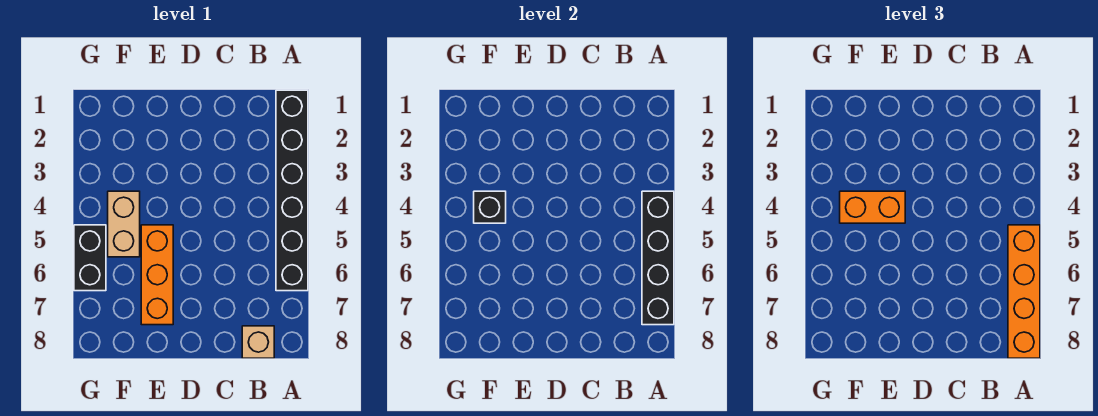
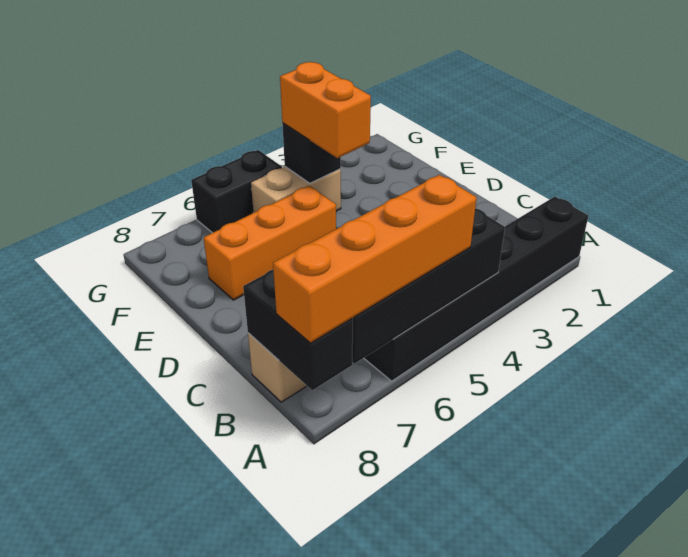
none -> black 1x2 brick [243,270,353,390]

